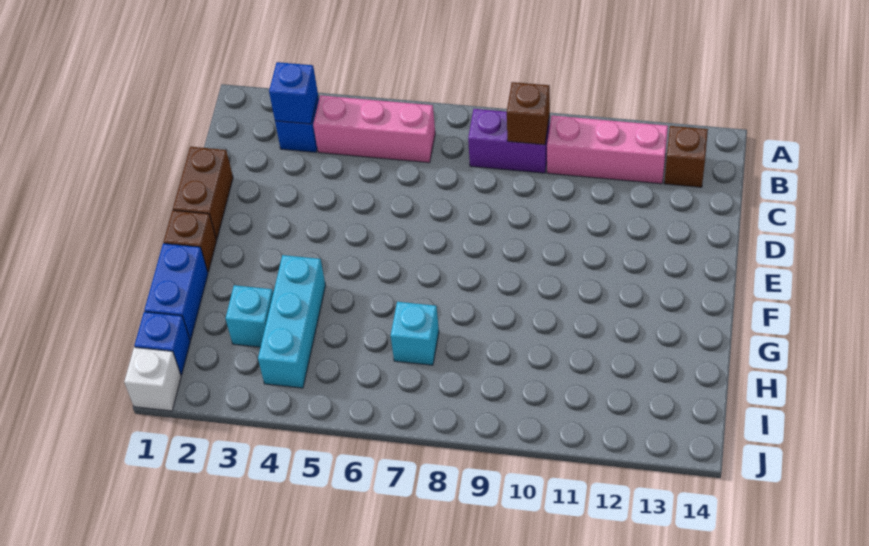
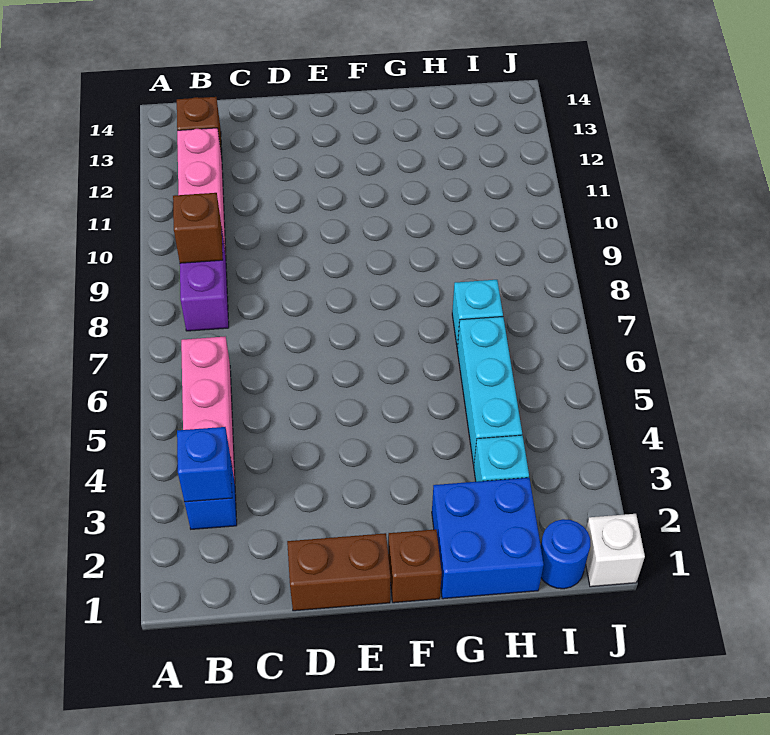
blue 1x2 brick [144,243,208,340] -> blue 2x2 brick [432,478,544,599]
cyan 1x3 brick [258,255,326,388] -> cyan 1x3 brick turned to [457,317,522,465]
blue 1x1 brick [134,312,190,375] -> blue 1x1 round brick [541,519,590,589]

